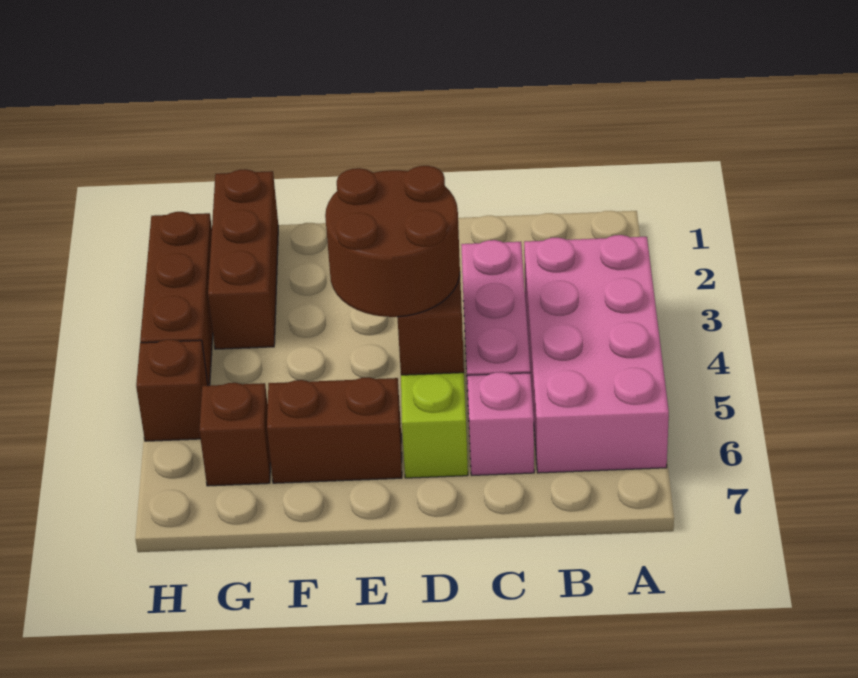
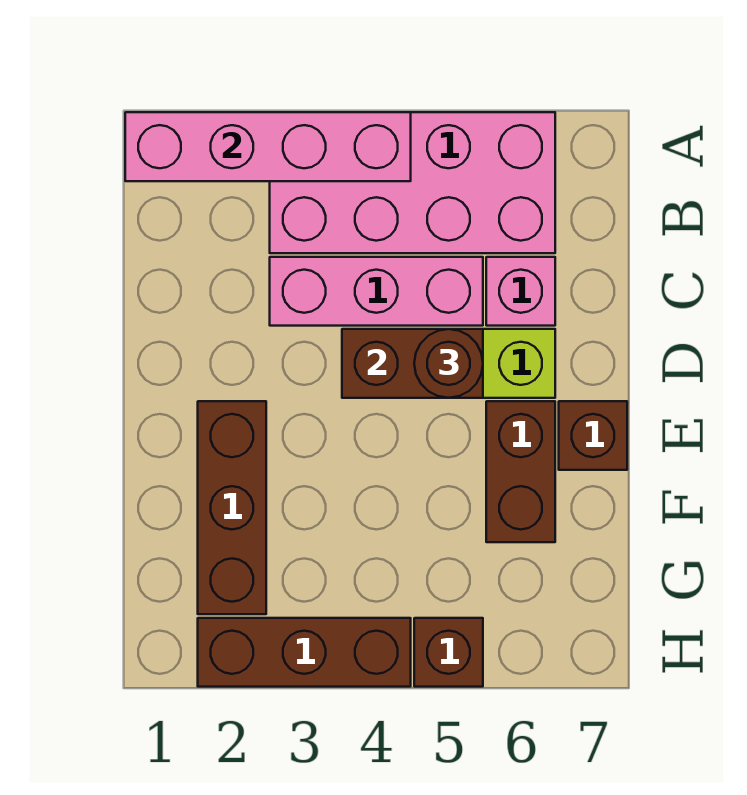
none -> pink 1x4 brick [125,112,411,181]
brown 2x2 round brick [325,166,460,317] -> brown 1x1 round brick [414,329,483,398]
brown 1x3 brick [208,169,278,349] -> brown 1x3 brick turned to [198,401,266,614]
brown 1x1 brick [199,383,271,486] -> brown 1x1 brick moved to [559,401,627,470]

